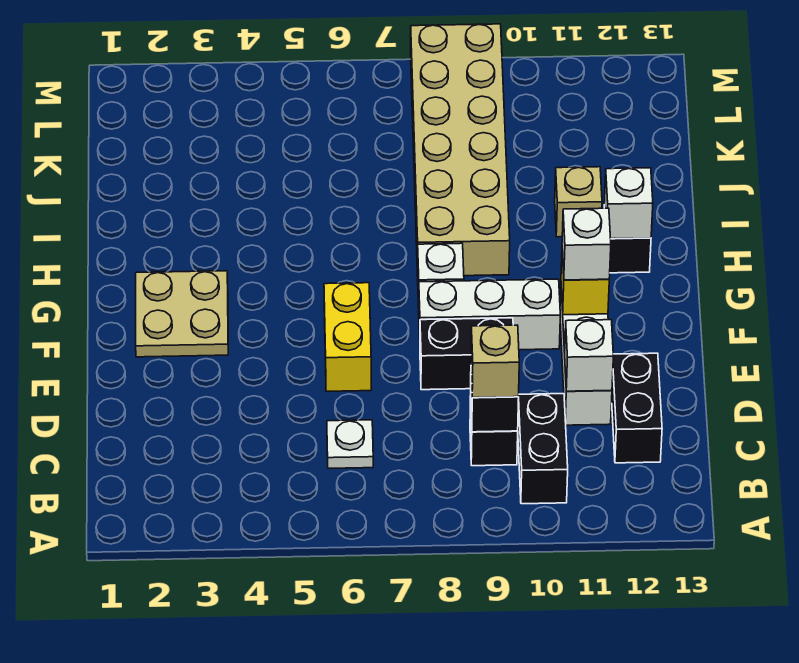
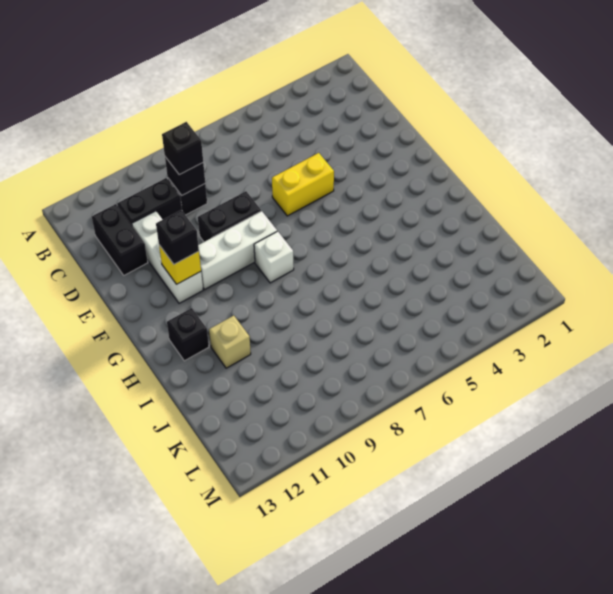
black 1x2 brick [518,394,568,504] -> black 1x2 brick turned to [117,178,182,225]
white 1x1 plate [327,420,373,468] -> none
tan 1x1 brick [471,325,519,398] -> black 1x1 brick [162,122,203,175]
white 1x1 brick [565,320,613,391] -> none
yellow 1x2 brick [324,283,371,391] -> yellow 1x2 brick turned to [272,153,334,216]
tan 2x2 plate [136,271,228,357] -> none
white 1x1 brick [562,208,611,280] -> black 1x1 brick [156,210,199,264]
tan 2x6 brick [411,24,510,276] -> none
white 1x1 brick [604,168,653,239] -> none

